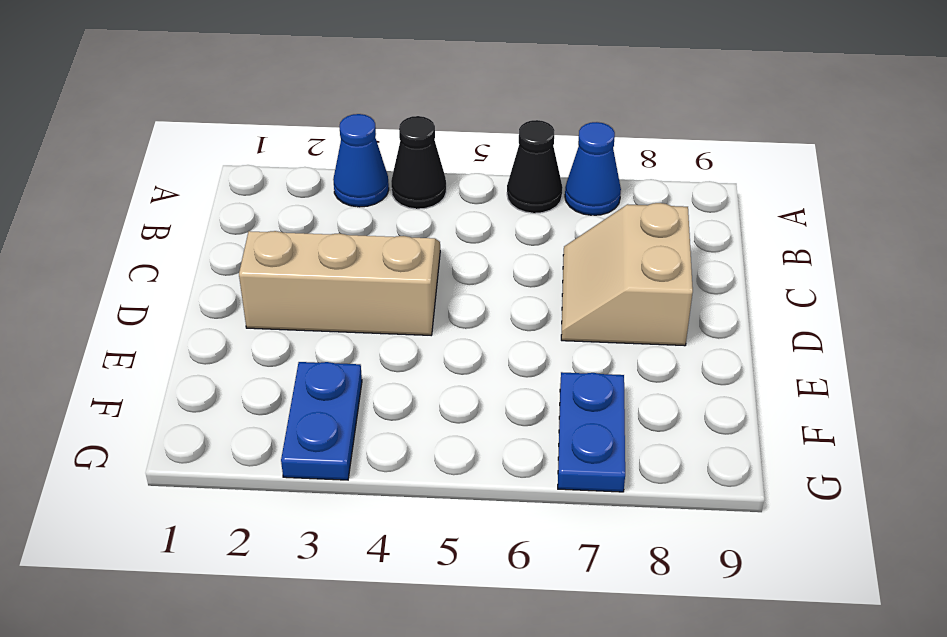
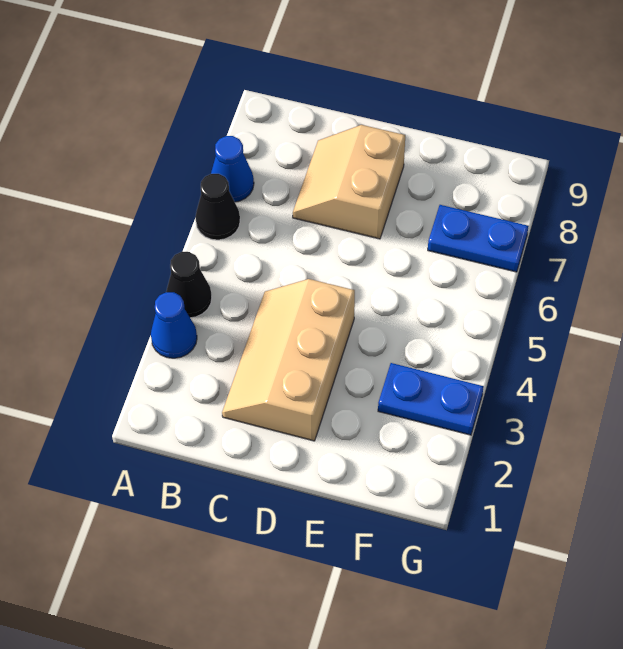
tan 2x2 slope [561,203,693,346] -> tan 2x2 slope turned to [293,125,405,239]

